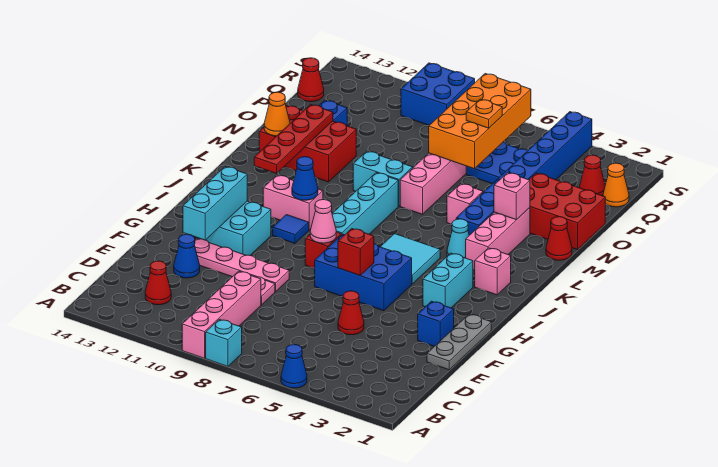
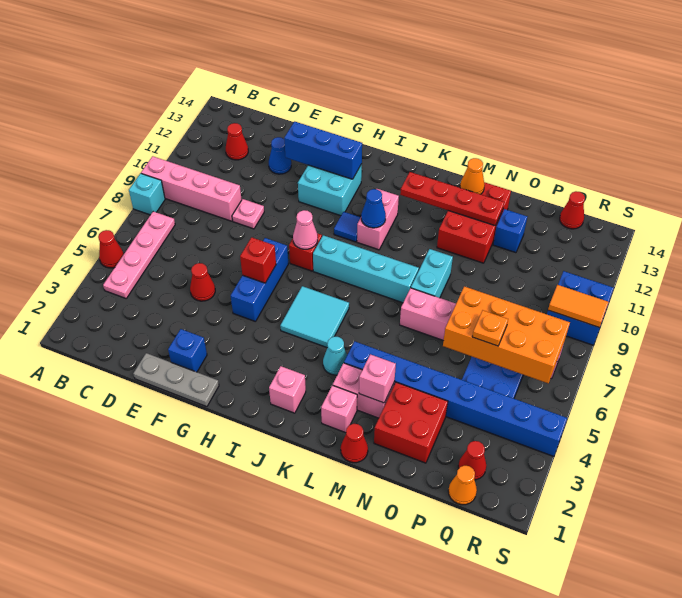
blue 1x1 cone [281,344,307,388] -> red 1x1 cone [98,230,124,268]
pink 1x4 plate [195,238,289,292] -> pink 1x4 plate moved to [103,211,175,298]
cyan 1x3 brick [183,167,247,240] -> blue 1x3 brick [284,122,362,179]
blue 2x3 brick [315,234,412,311] -> blue 1x3 brick [231,238,288,322]
cyan 1x2 brick [423,253,473,308] -> none
pink 1x3 brick [466,208,530,269] -> pink 1x2 brick [333,363,394,418]
pink 1x1 brick [447,184,483,225] -> pink 1x1 brick moved to [321,385,357,433]
red 2x3 brick [529,173,605,250] -> red 2x2 brick [374,382,448,463]
none -> orange 1x2 tile [548,285,609,328]

